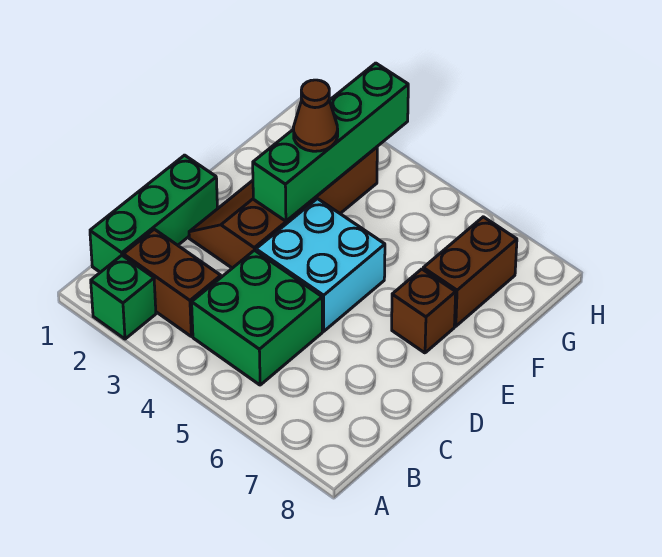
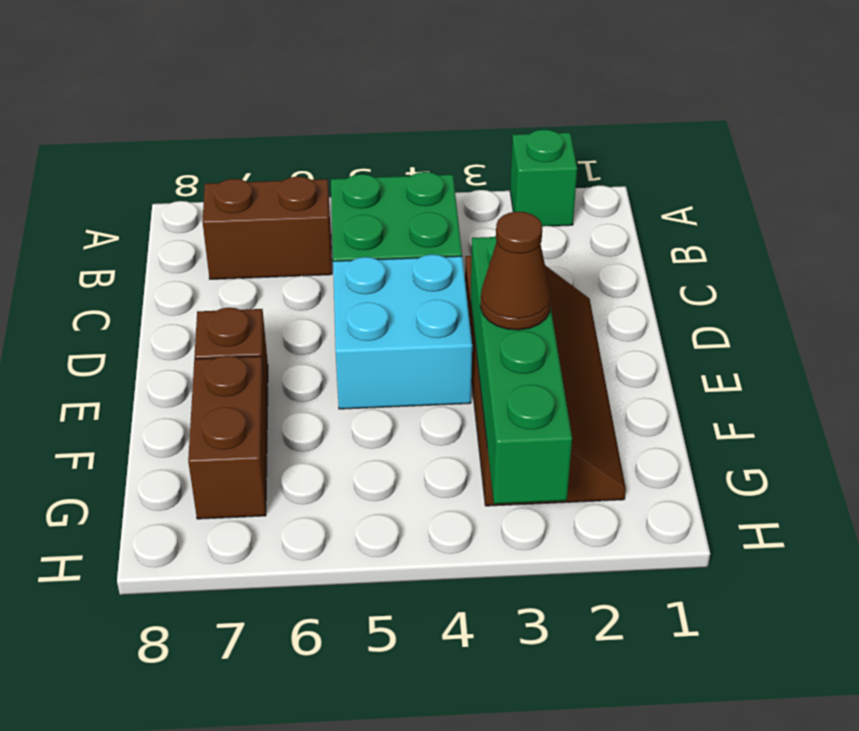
green 1x3 brick [90,155,217,272] -> none
brown 1x2 brick [123,229,221,336] -> brown 1x2 brick moved to [202,177,332,279]

